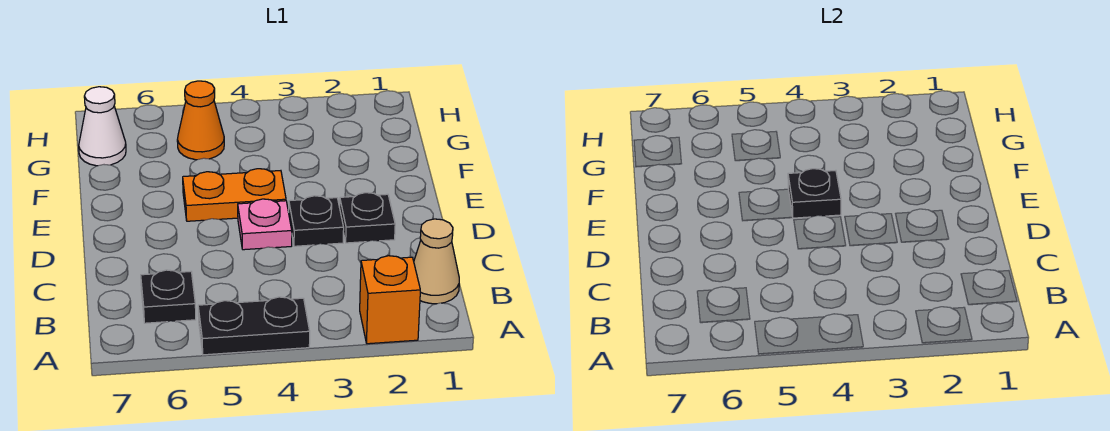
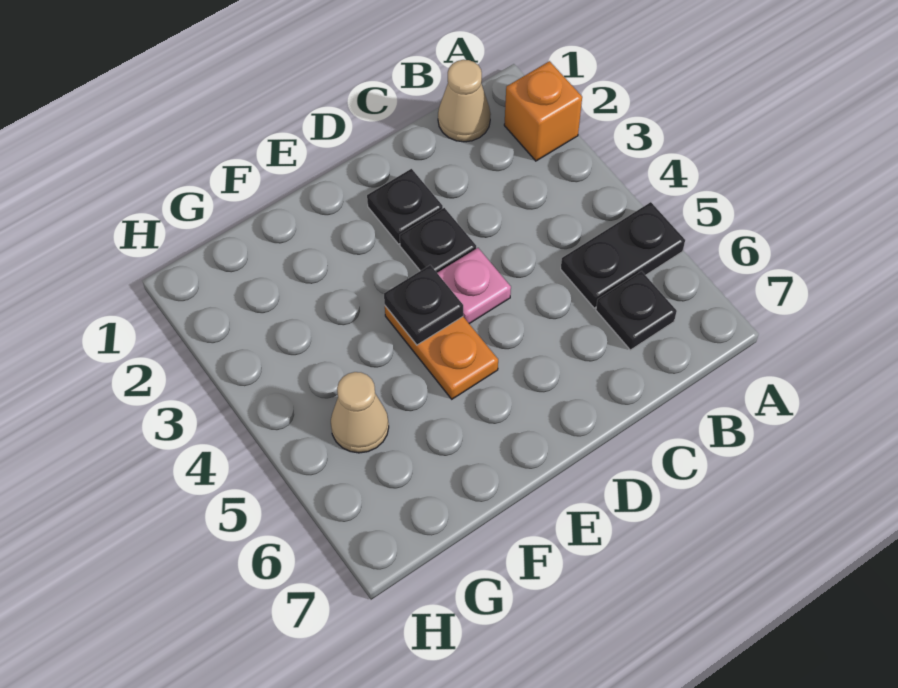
black 1x2 plate [198,297,310,355] -> black 1x2 plate turned to [561,202,685,308]
orange 1x1 cone [177,81,224,160] -> tan 1x1 cone [331,372,389,453]
white 1x1 cone [79,87,126,166] -> none

